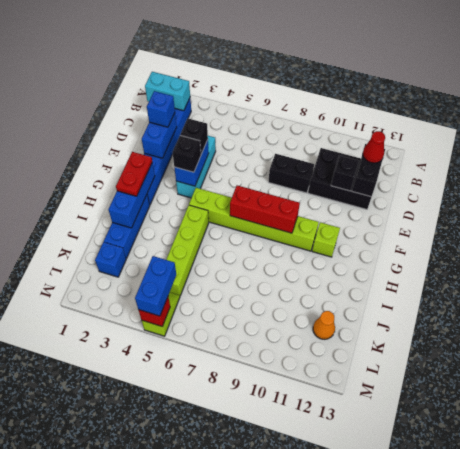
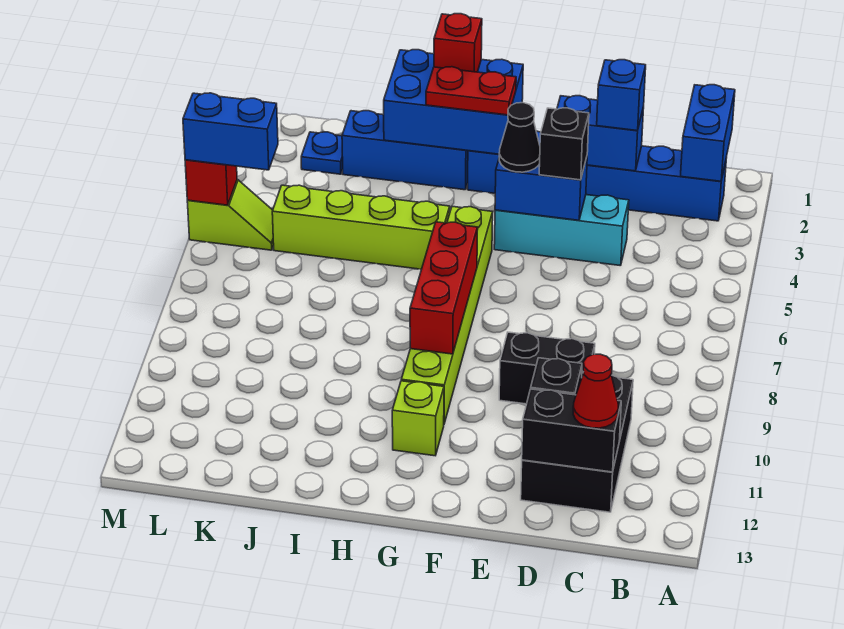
cyan 1x2 brick [145,72,190,111] -> blue 1x2 brick [681,85,735,181]
black 1x2 brick [268,154,314,193] -> black 1x2 brick turned to [499,332,595,404]
black 1x1 brick [173,136,201,172] -> black 1x1 cone [499,103,540,172]
blue 1x3 brick [108,162,155,228] -> blue 2x3 brick [384,50,523,154]
none -> red 1x1 brick [434,14,482,72]
blue 1x1 brick [95,242,126,277] -> blue 1x1 plate [301,132,343,174]
orange 1x1 cone [313,311,335,339] -> none

